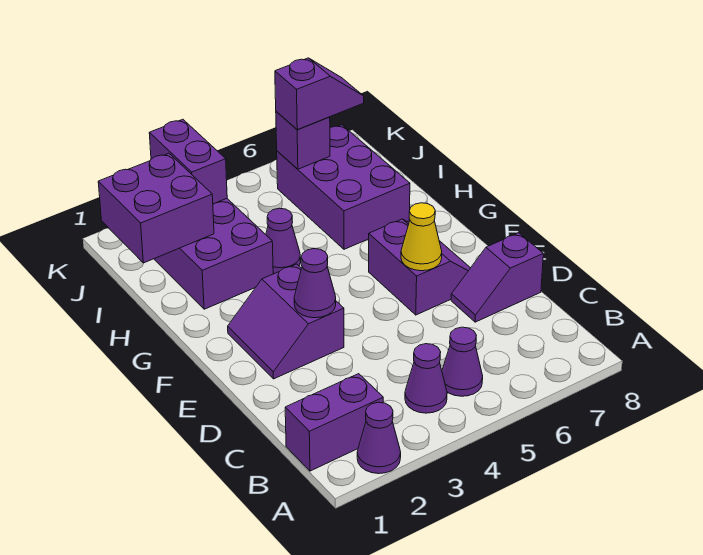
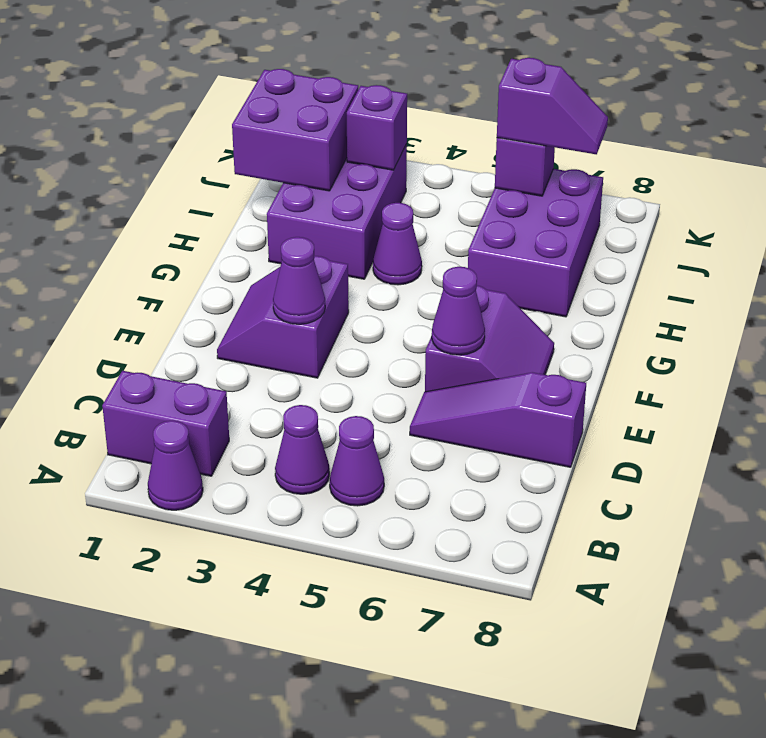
purple 1x2 slope [451,233,543,322] -> purple 1x3 slope [410,372,586,467]
yellow 1x1 cone [401,203,442,271] -> purple 1x1 cone [432,267,485,355]
purple 1x2 brick [149,119,227,204] -> purple 1x1 brick [347,85,407,170]

